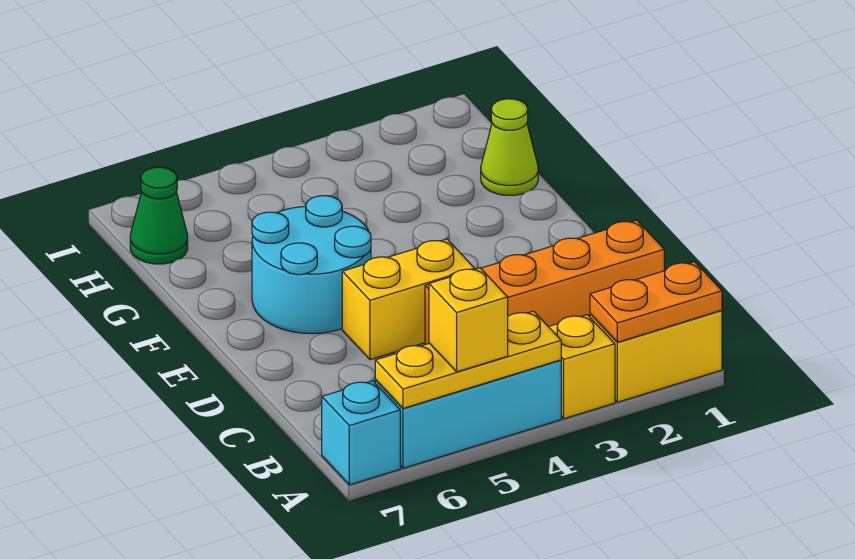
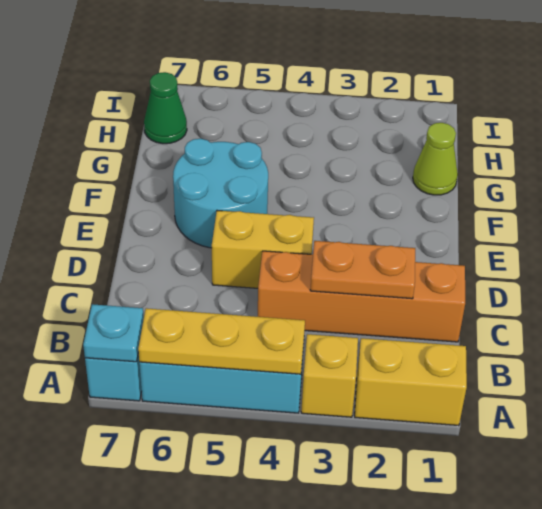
orange 1x2 plate [590,262,722,342] -> orange 1x2 plate moved to [310,241,415,299]
yellow 1x1 brick [429,268,508,372] -> none
none -> cyan 1x1 plate [83,304,144,362]

